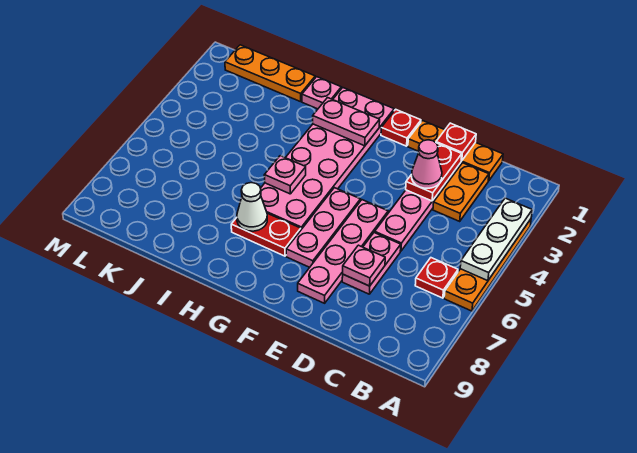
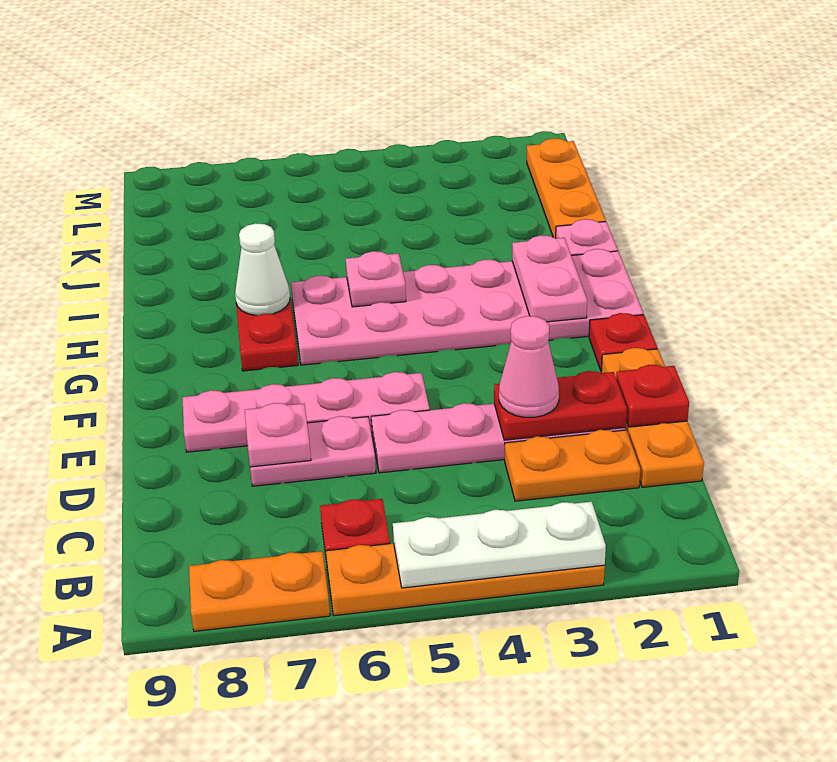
none -> orange 1x2 plate [189,551,330,631]
pink 1x3 plate [286,188,360,267] -> none

